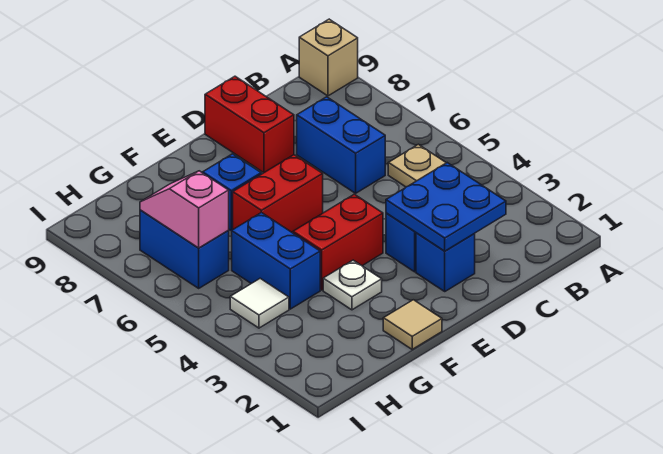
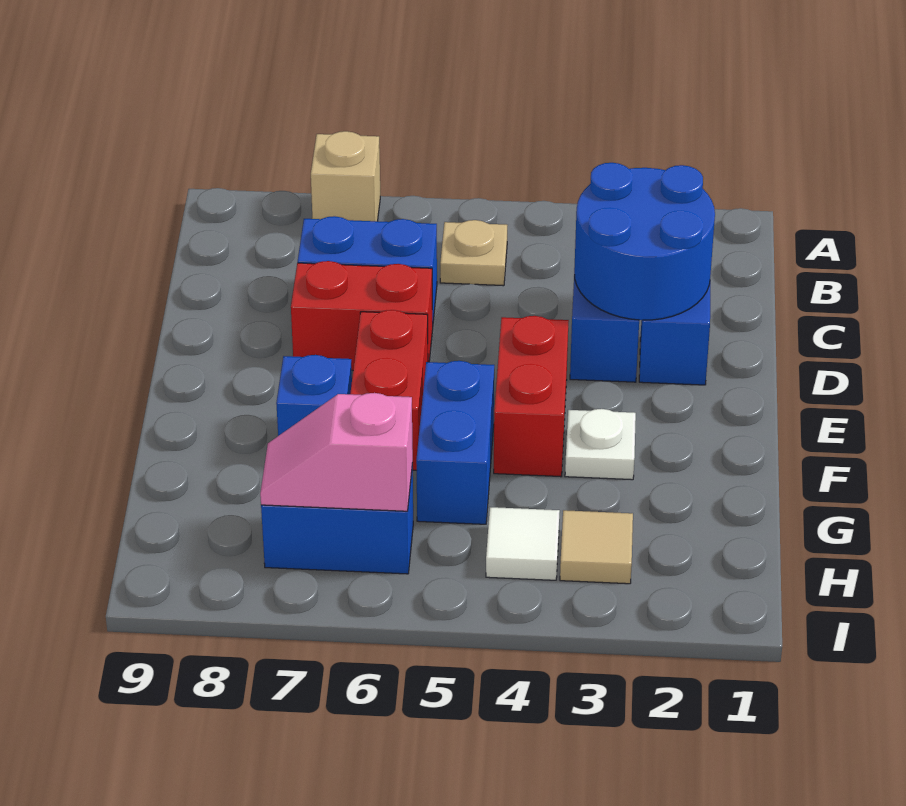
tan 1x1 brick [299,19,358,96] -> tan 1x1 brick moved to [311,131,380,221]
blue 2x2 plate [386,163,506,251] -> blue 2x2 round brick [574,163,715,320]
red 1x2 brick [205,76,294,173] -> red 1x2 brick moved to [291,261,433,370]
tan 1x1 tile [383,300,442,349] -> tan 1x1 tile moved to [560,510,633,584]
blue 1x2 brick [232,212,320,309] -> blue 1x2 brick turned to [416,361,494,524]

